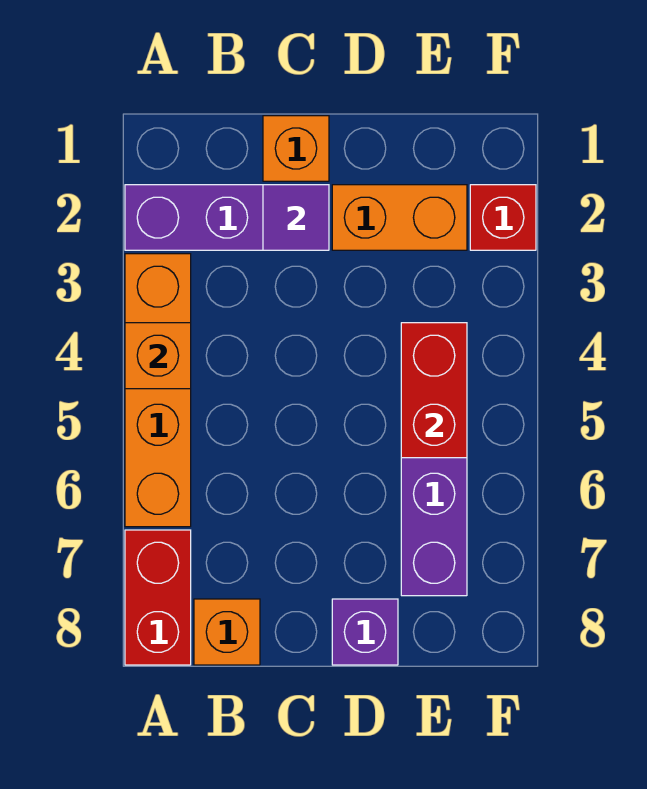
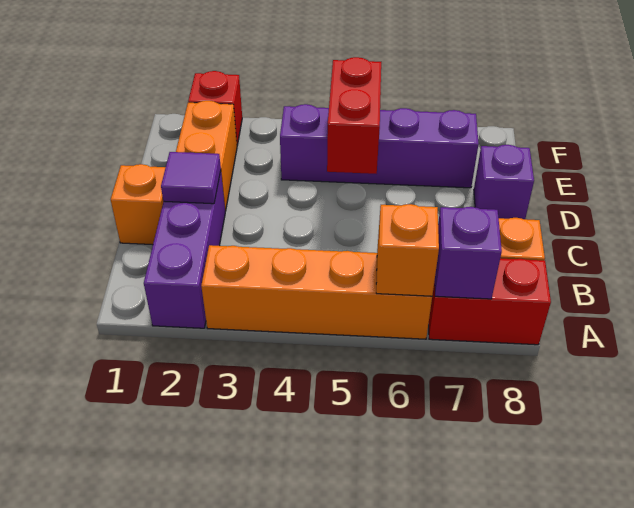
orange 1x1 brick [125,323,191,389] -> orange 1x1 brick moved to [376,204,439,296]
none -> purple 1x1 brick [435,207,502,299]
red 1x2 brick [401,323,467,458] -> red 1x2 brick turned to [327,57,381,174]

